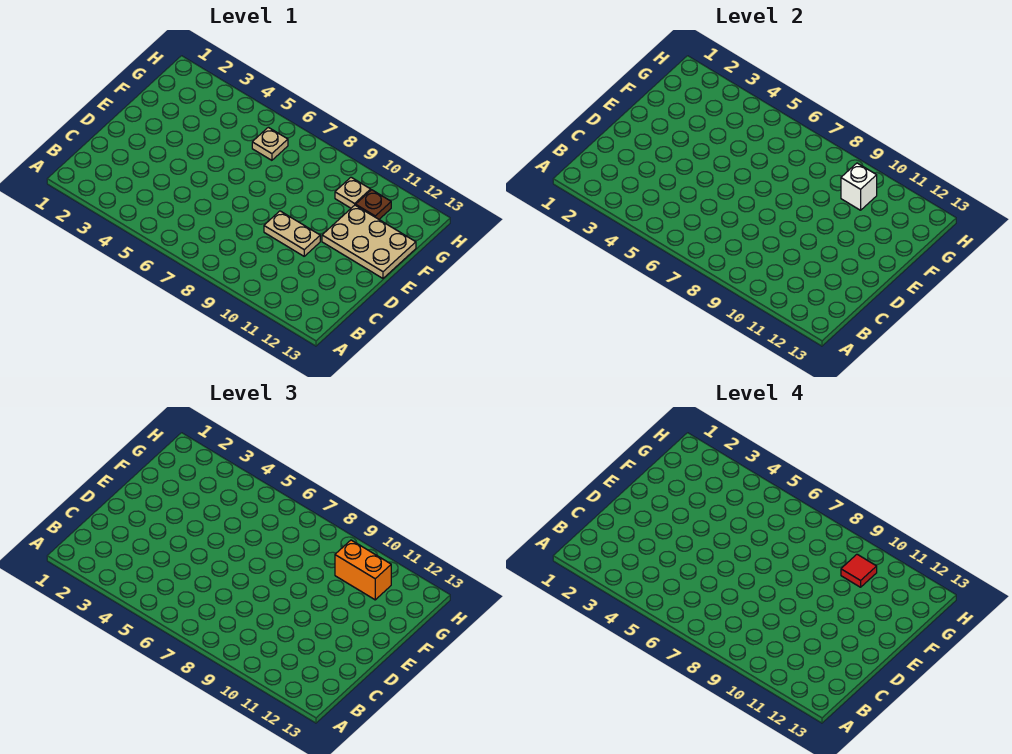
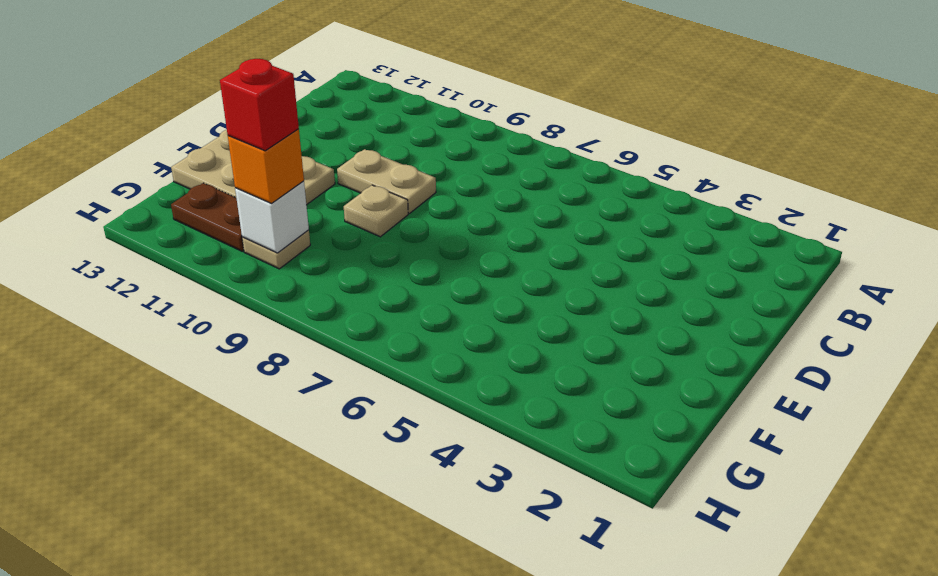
tan 1x1 plate [252,127,288,160] -> tan 1x1 plate moved to [344,185,408,237]
orange 1x2 brick [335,540,391,600] -> orange 1x1 brick [228,129,304,203]
red 1x1 tile [841,554,877,587] -> red 1x1 brick [220,59,299,151]
brown 1x1 plate [356,190,391,219] -> brown 1x2 plate [171,183,244,251]

